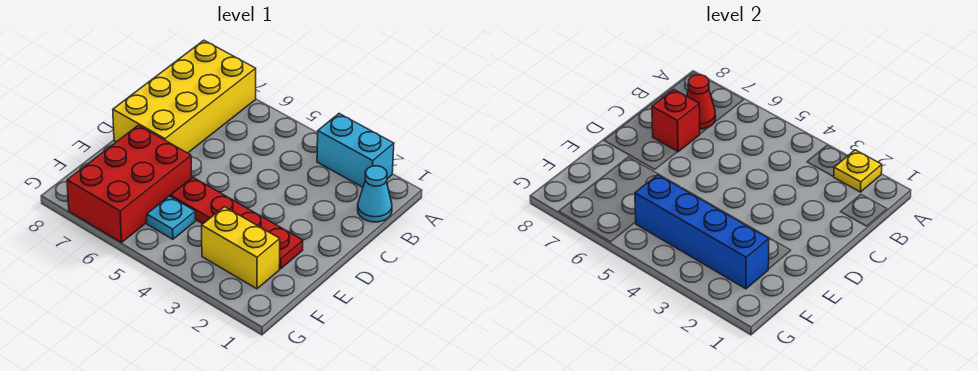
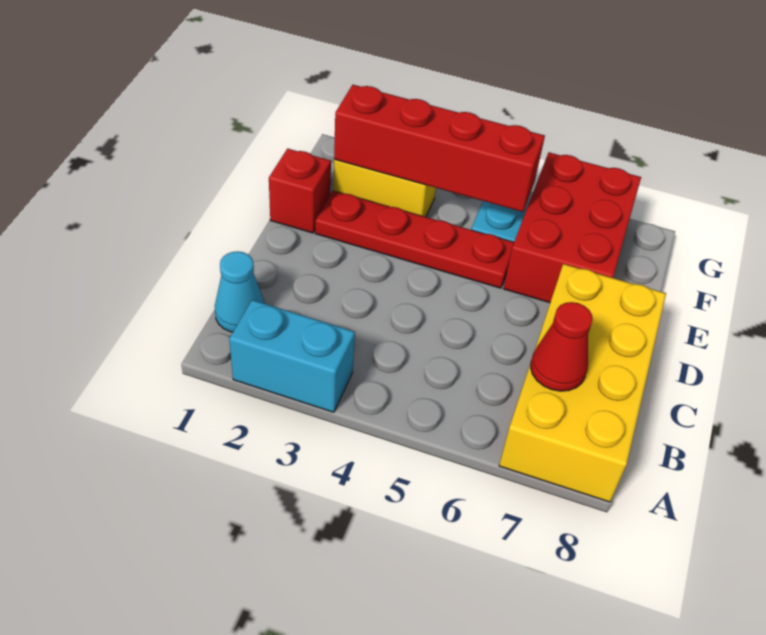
yellow 1x1 plate [834,150,882,192] -> none
red 1x1 brick [652,90,700,152] -> red 1x1 brick moved to [269,149,331,233]
blue 1x4 brick [635,175,769,289] -> red 1x4 brick [334,85,545,212]

